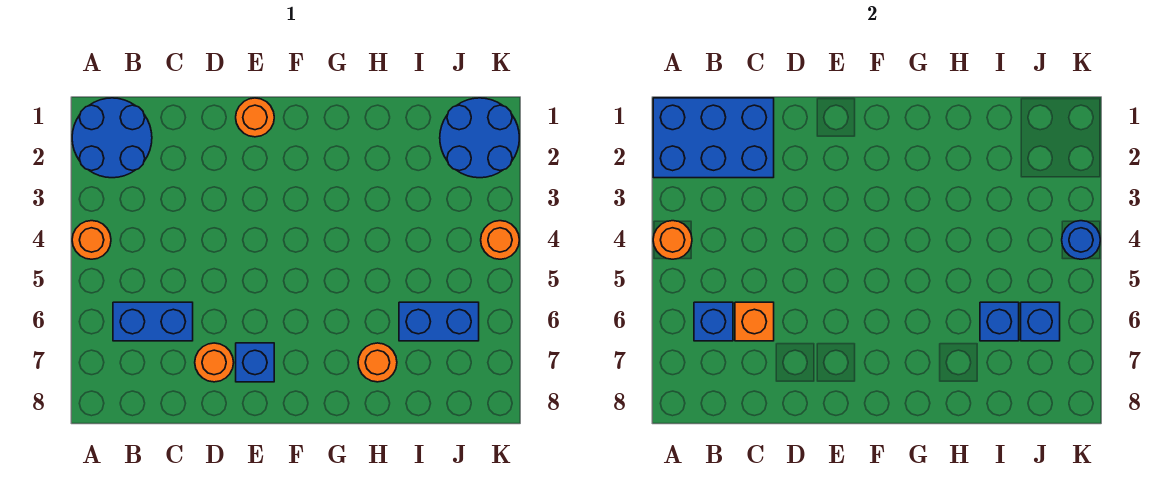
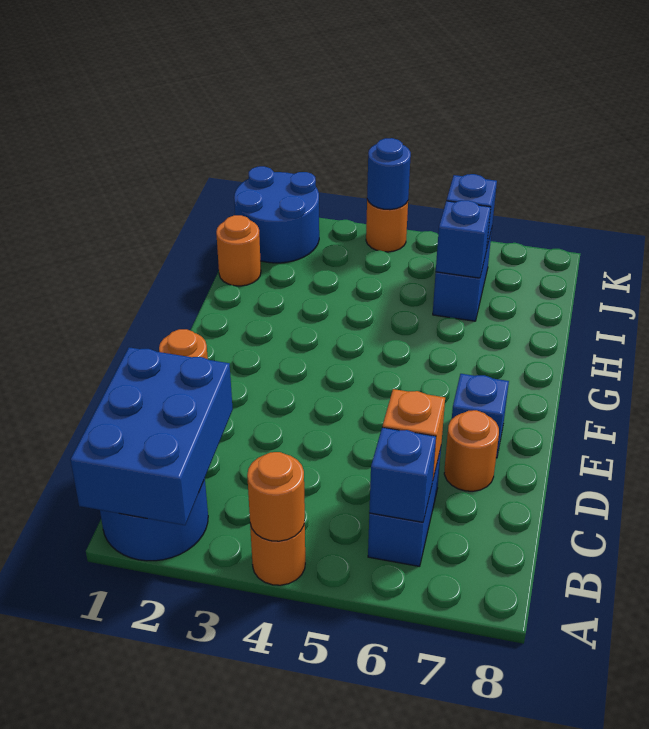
orange 1x1 round brick [358,343,397,382] -> orange 1x1 round brick moved to [216,215,261,286]

